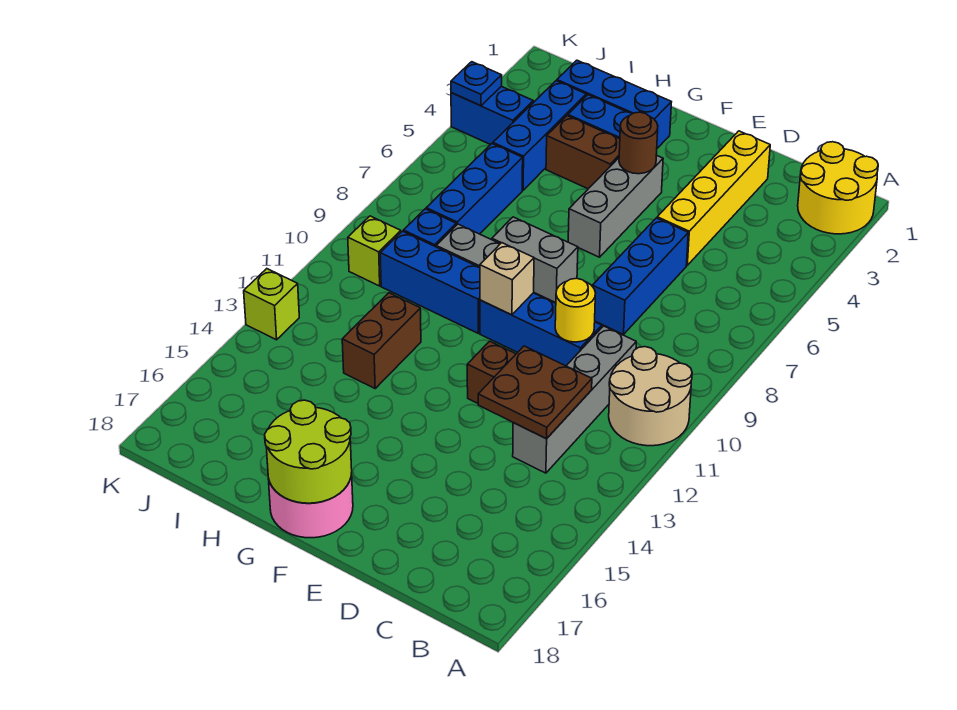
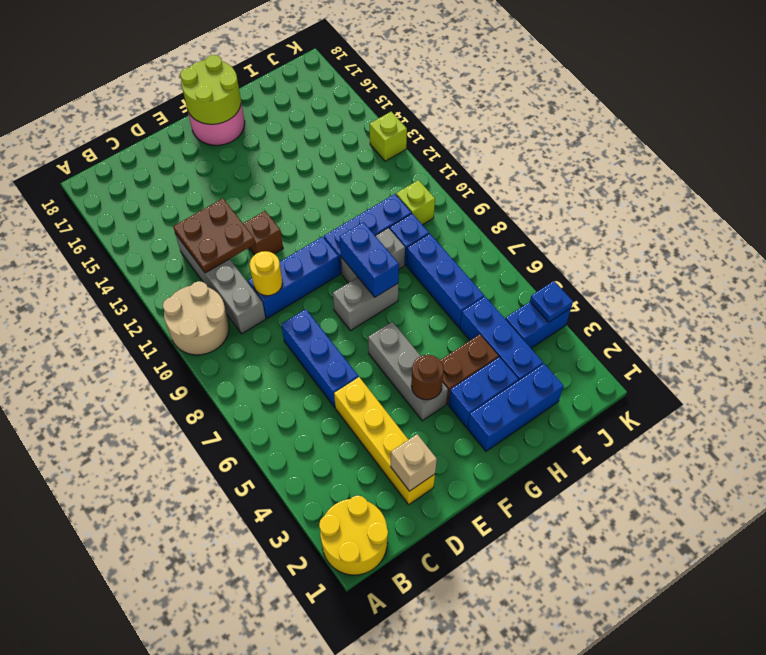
tan 1x1 brick [480,243,534,315] -> tan 1x1 brick moved to [391,434,437,491]
none -> blue 1x2 brick [339,222,399,297]
brown 1x2 brick [342,293,421,388] -> none

